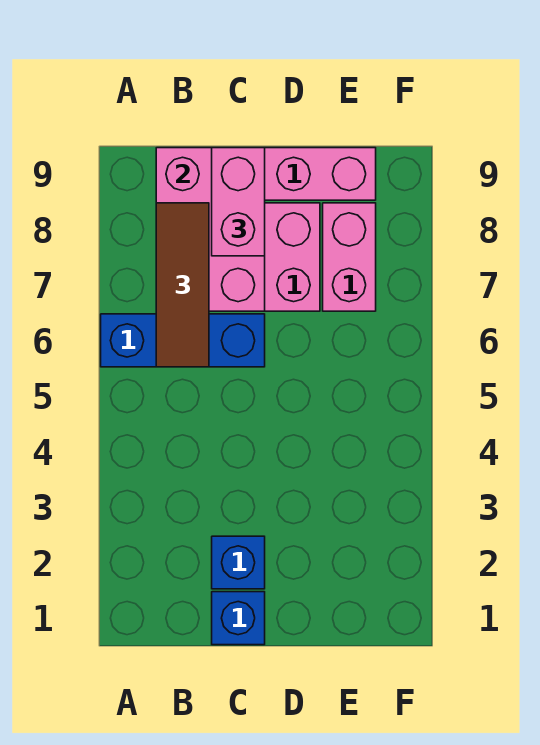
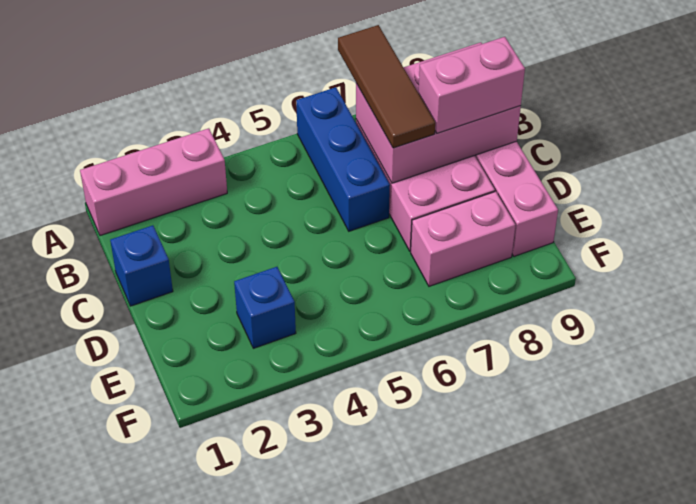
none -> pink 1x3 brick [80,128,227,236]
brown 1x3 tile [156,203,209,367] -> brown 1x3 tile turned to [338,25,435,148]
blue 1x1 brick [212,536,265,589] -> blue 1x1 brick moved to [234,267,296,348]

